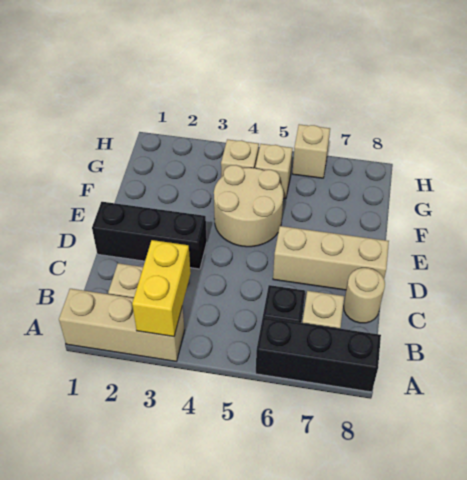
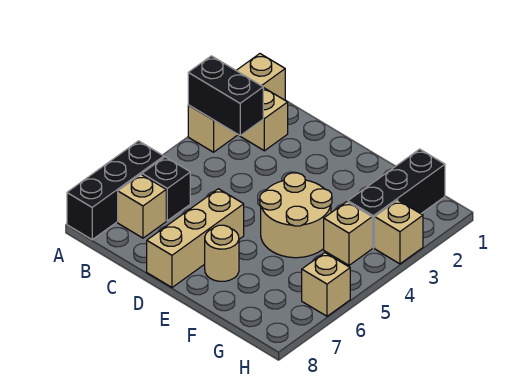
yellow 1x2 brick [132,240,191,337] -> black 1x2 brick [188,56,263,135]
tan 1x1 round brick [344,268,385,323] -> tan 1x1 round brick moved to [205,225,239,281]
black 1x3 brick [92,202,207,269] -> black 1x3 brick moved to [348,149,445,248]
tan 1x1 brick [255,144,293,198] -> tan 1x1 brick moved to [375,200,423,264]

